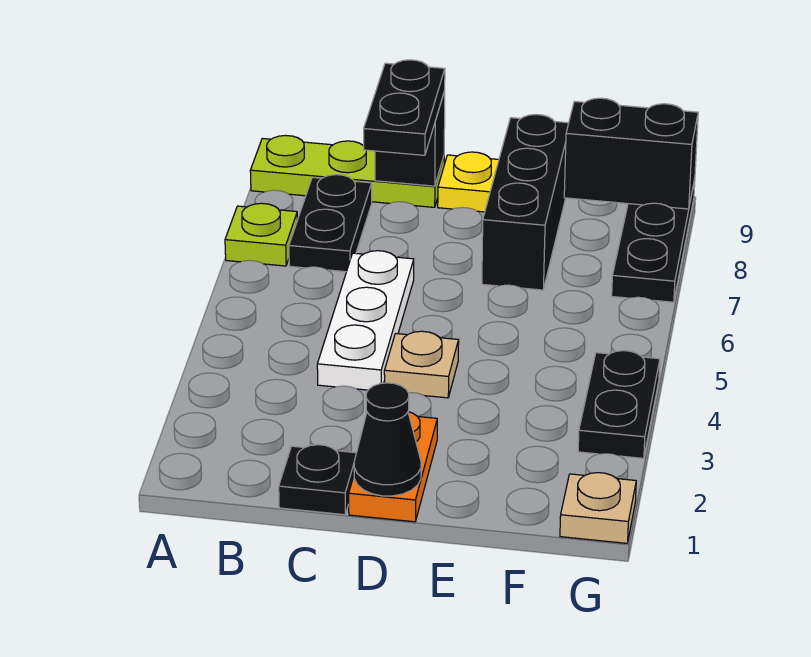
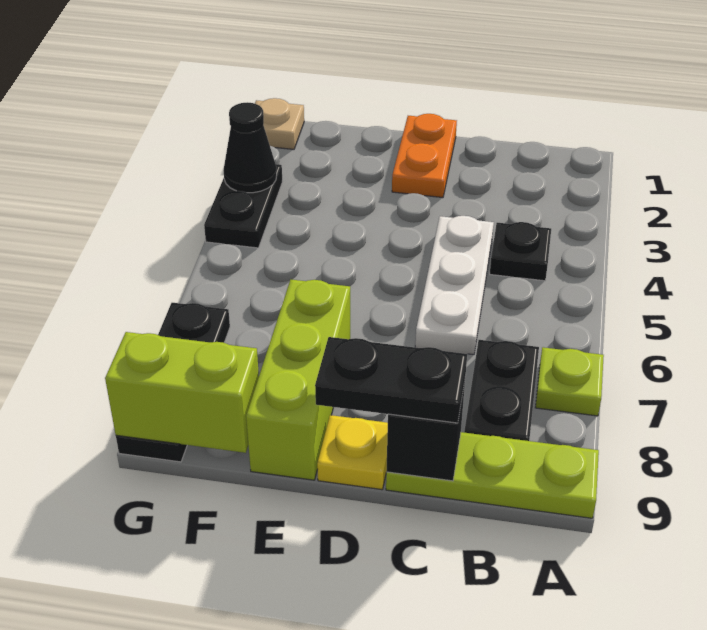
black 1x1 plate [279,445,356,515] -> black 1x1 plate moved to [490,222,551,281]
black 1x2 plate [364,60,445,155] -> black 1x2 plate turned to [315,337,467,423]
black 1x1 cone [354,383,421,496] -> black 1x1 cone moved to [223,102,277,193]
tan 1x1 plate [384,331,459,398] -> none
black 1x3 brick [482,115,569,290] -> lime 1x3 brick [246,280,350,480]
black 1x2 brick [564,98,698,209] -> lime 1x2 brick [105,332,259,453]

